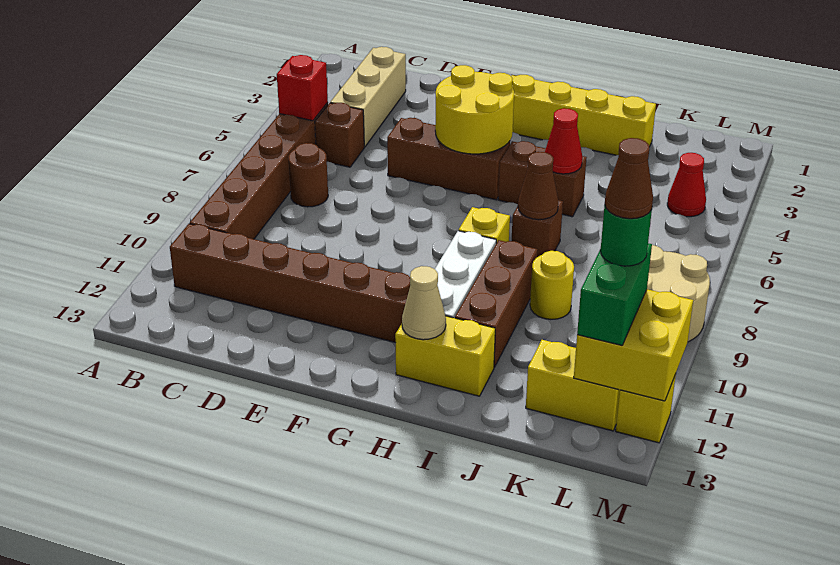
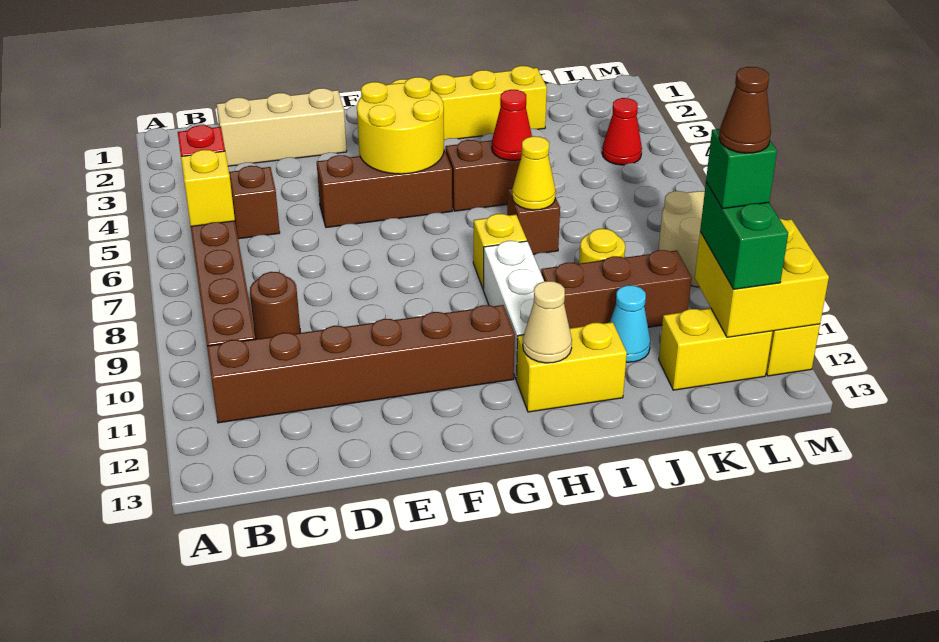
none -> yellow 1x1 brick [181,150,235,226]
tan 1x3 brick [330,47,406,147] -> tan 1x3 brick turned to [217,88,347,166]
brown 1x1 round brick [288,143,328,207] -> brown 1x1 round brick moved to [250,272,300,339]
brown 1x1 cone [518,152,558,220] -> yellow 1x1 cone [512,136,556,210]
brown 1x3 brick [455,240,538,367] -> brown 1x3 brick turned to [541,250,692,328]
none -> cyan 1x1 cone [610,285,650,362]
green 1x1 round brick [600,205,652,266] -> green 1x1 brick [706,129,777,209]

